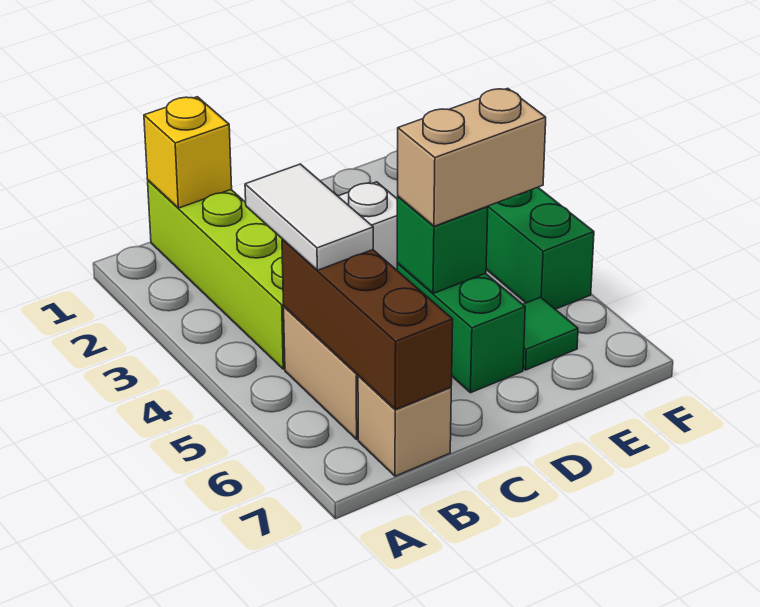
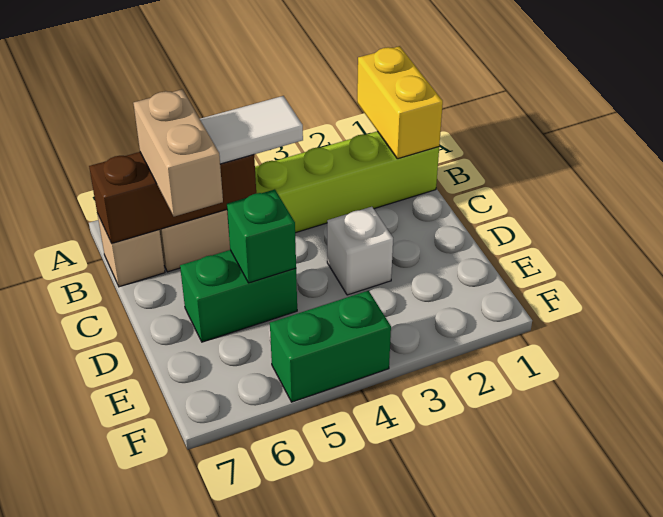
yellow 1x1 brick [144,97,232,208] -> yellow 1x2 brick [357,46,443,159]
tan 1x2 brick [398,88,546,226] -> tan 1x2 brick moved to [133,90,223,217]
green 1x1 tile [523,297,578,370] -> none

